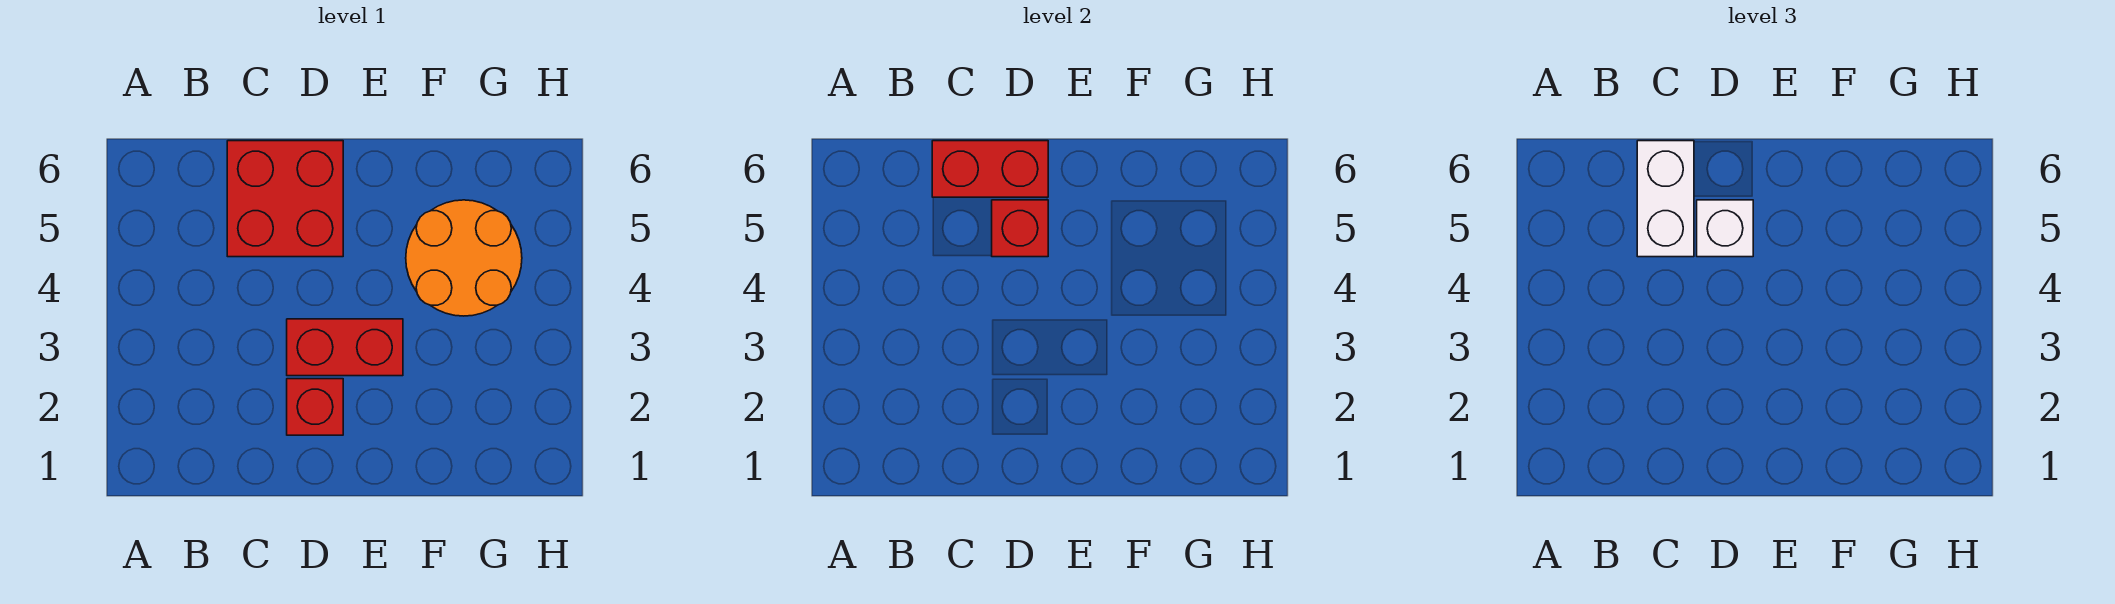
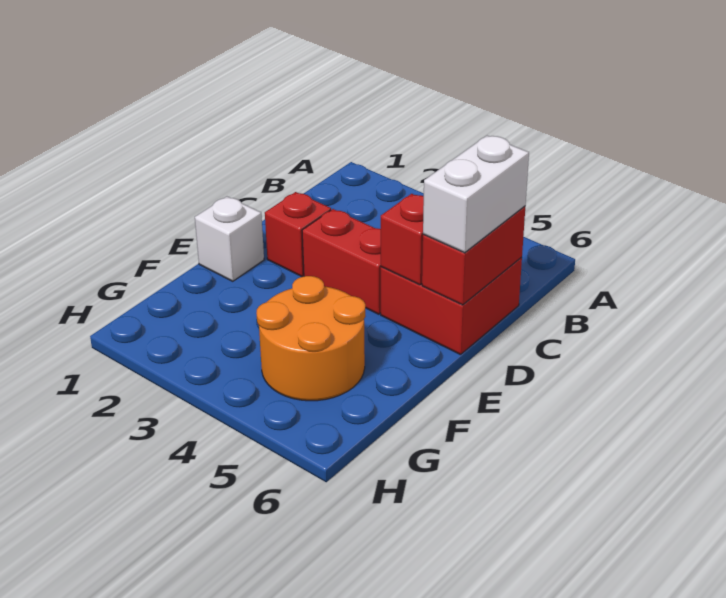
white 1x2 brick [1637,141,1694,257] -> white 1x2 brick turned to [423,136,529,253]
red 1x2 brick [287,319,403,376] -> red 1x2 brick turned to [302,209,381,314]
white 1x1 brick [1697,200,1753,257] -> white 1x1 brick moved to [195,197,264,281]

